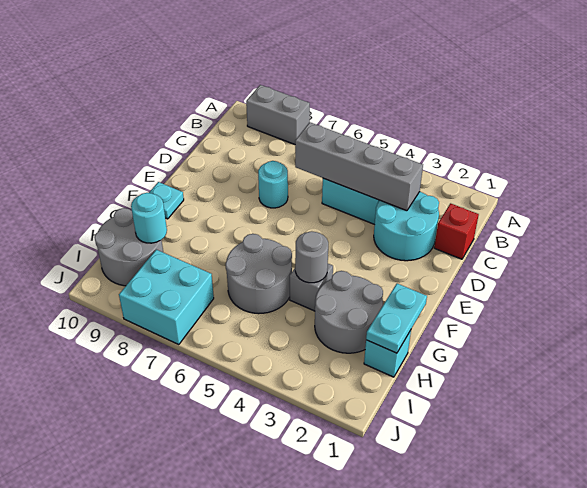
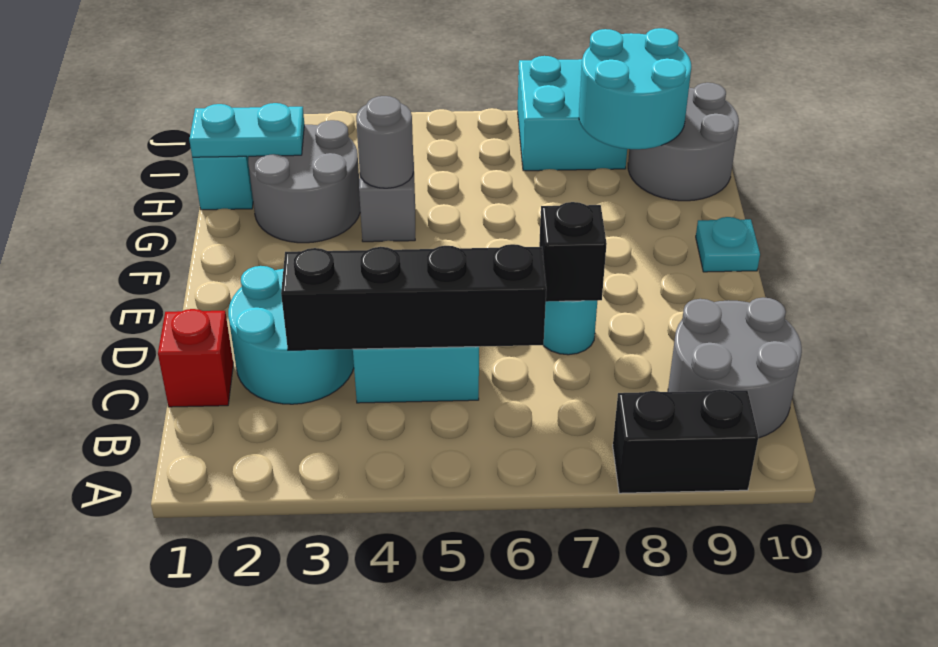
grey 1x2 brick [246,85,310,144] -> black 1x2 brick [613,389,758,493]
grey 1x4 brick [295,122,423,211] -> black 1x4 brick [281,244,546,350]
none -> black 1x1 brick [539,202,607,302]
cyan 1x2 plate [366,284,427,353] -> cyan 1x2 plate turned to [189,103,304,157]
grey 2x2 round brick [226,234,292,314] -> grey 2x2 round brick moved to [668,297,802,438]
cyan 1x1 round brick [131,193,167,243] -> cyan 2x2 round brick [579,28,691,149]

